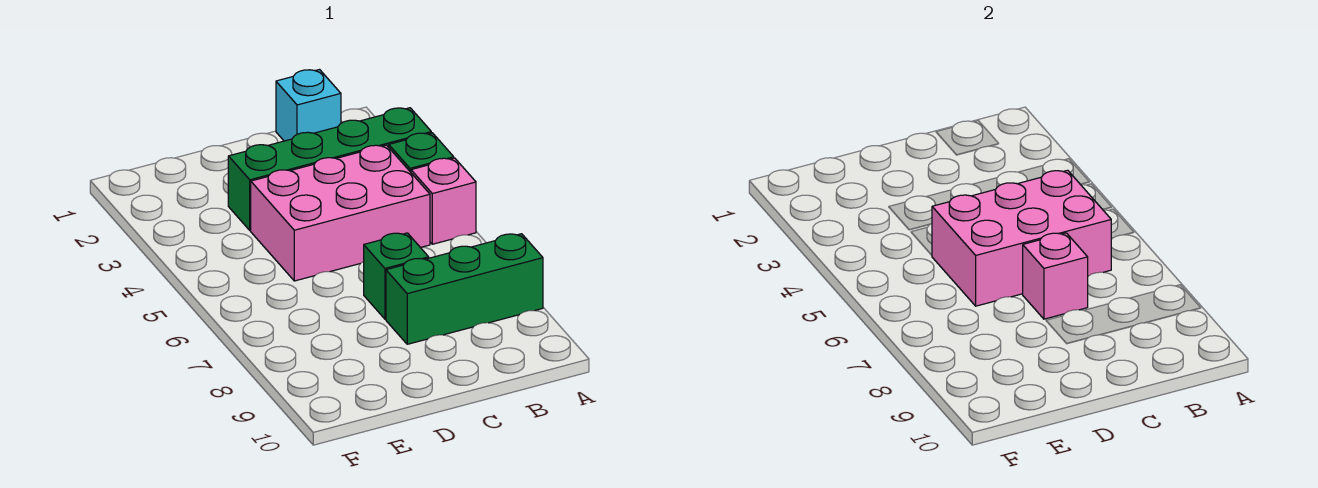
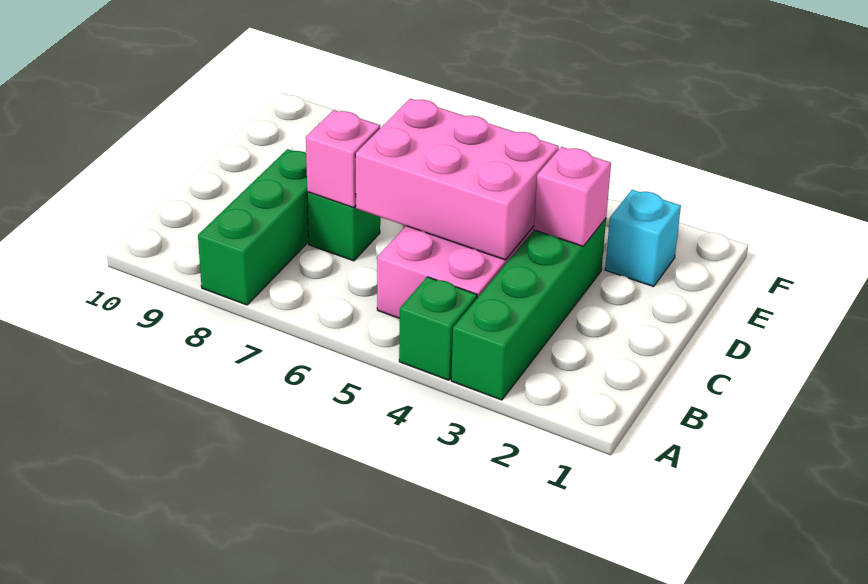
pink 1x1 brick [411,158,476,244] -> pink 1x1 brick moved to [534,147,611,246]
cyan 1x1 brick [276,70,341,141] -> cyan 1x1 brick moved to [605,190,681,287]
pink 2x3 brick [932,170,1111,306] -> pink 2x3 brick turned to [355,99,559,260]

